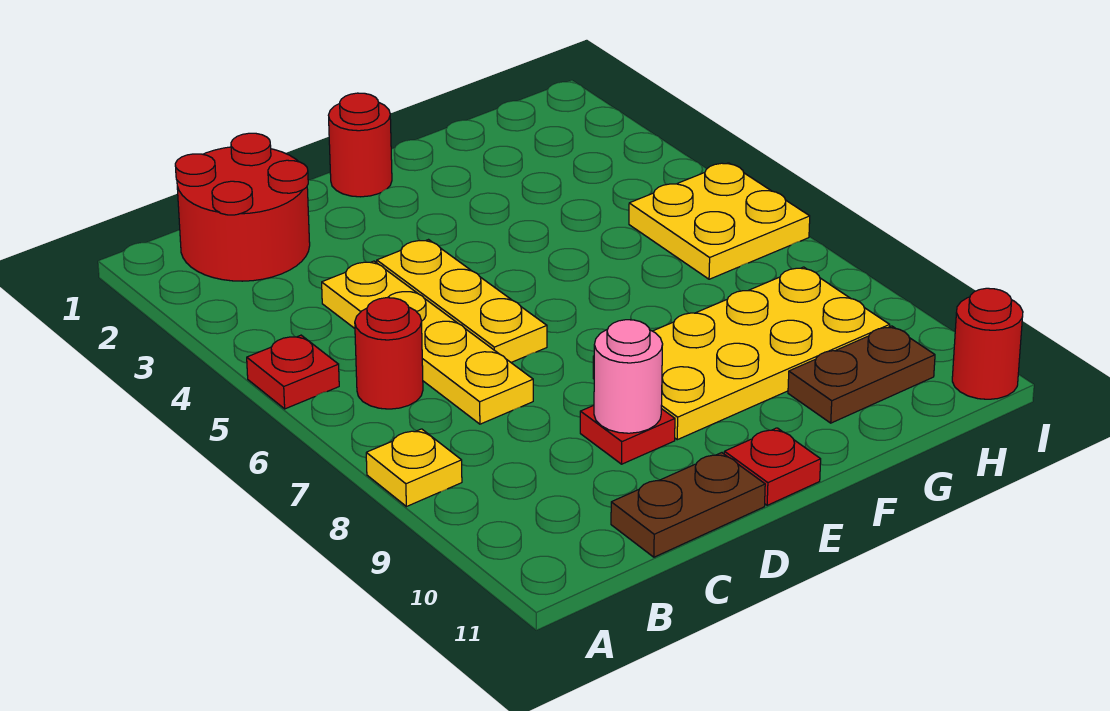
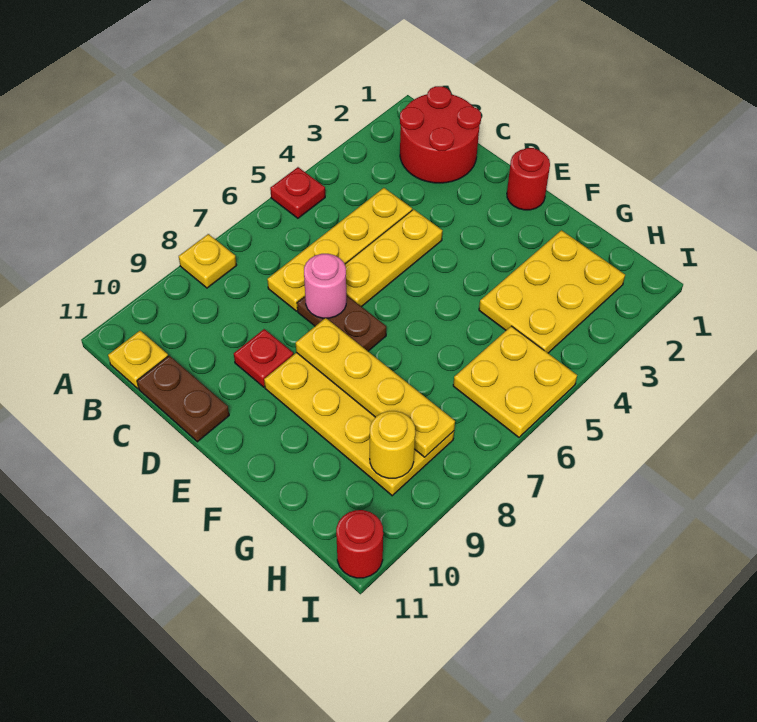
red 1x1 round brick [355,298,423,409] -> none
none -> yellow 1x1 plate [108,331,168,389]
pink 1x1 round brick [594,320,663,433] -> pink 1x1 round brick moved to [304,254,346,318]
none -> yellow 1x4 plate [296,318,455,457]
red 1x1 plate [724,428,821,505] -> none
none -> yellow 2x3 plate [479,230,625,353]
brown 1x2 plate [788,326,935,423] -> brown 1x2 plate moved to [297,295,386,351]
none -> yellow 1x1 round brick [370,411,415,478]

